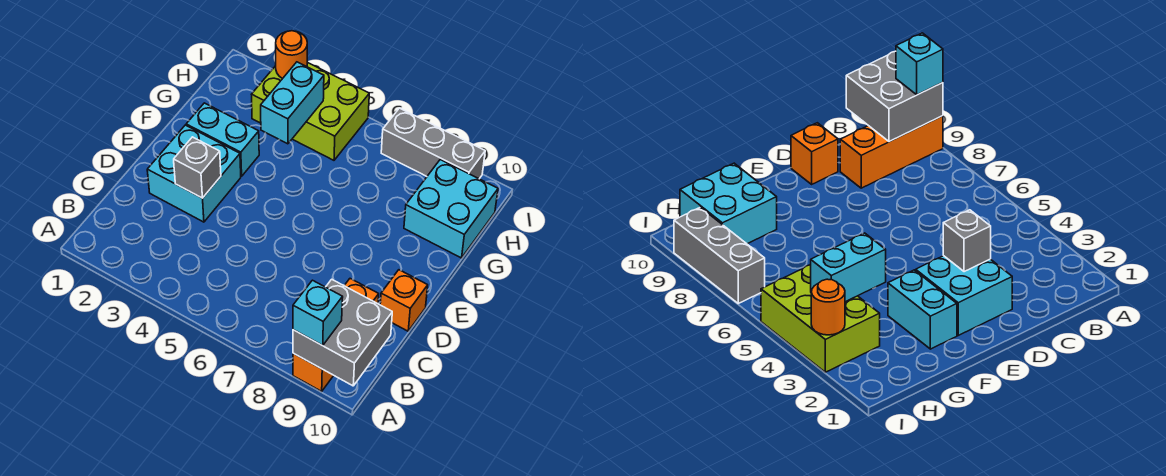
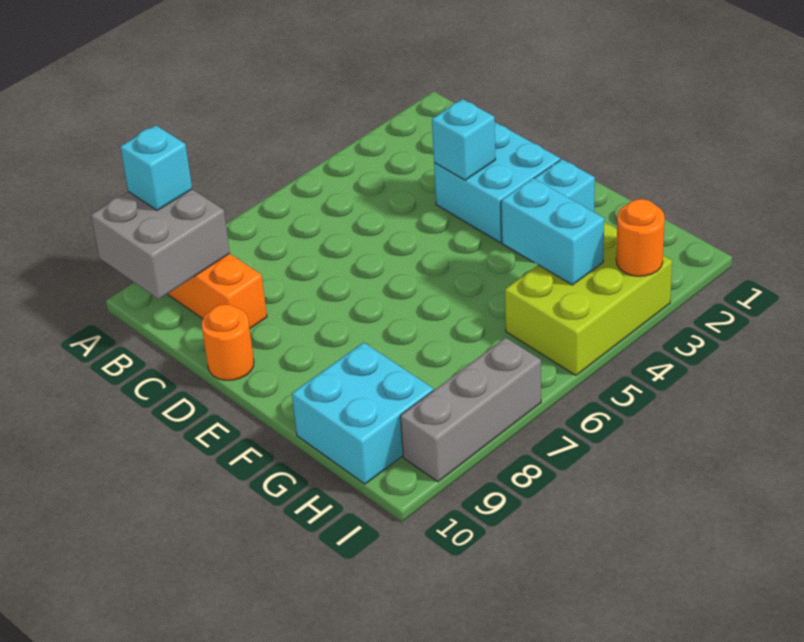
grey 1x1 brick [174,137,221,198] -> cyan 1x1 brick [432,99,496,180]
orange 1x1 brick [380,270,428,331] -> orange 1x1 round brick [202,305,254,380]

